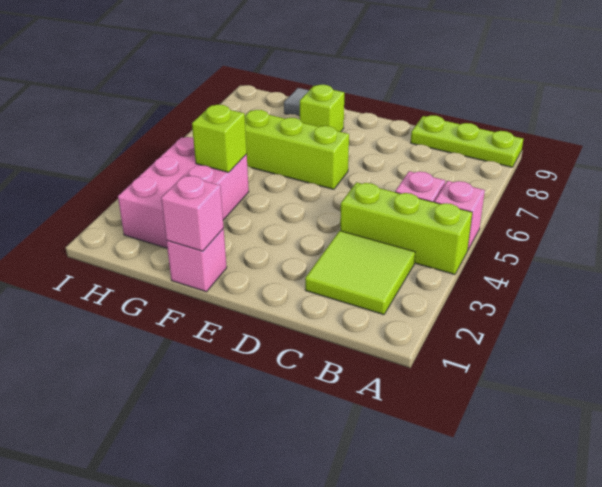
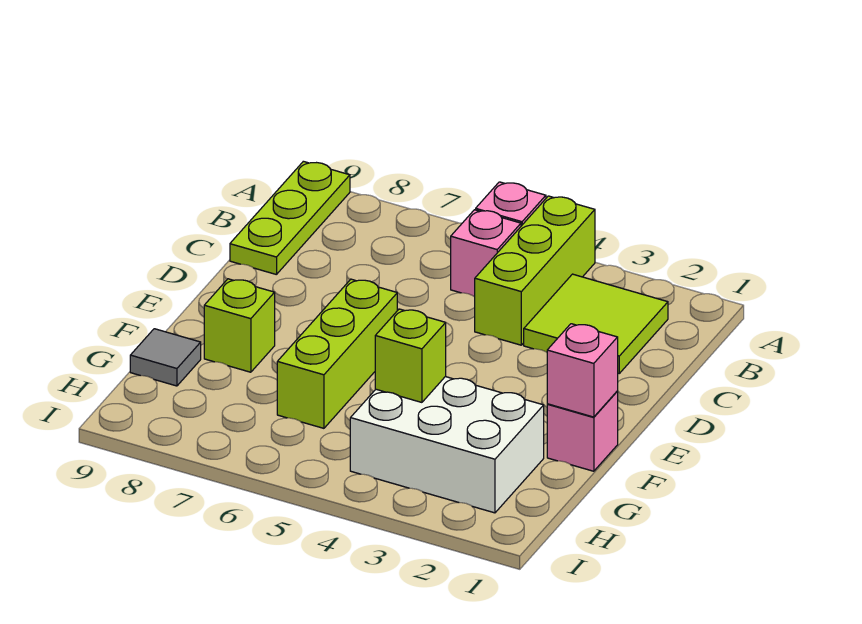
pink 2x3 brick [118,137,249,248] -> white 2x3 brick [350,376,544,513]

